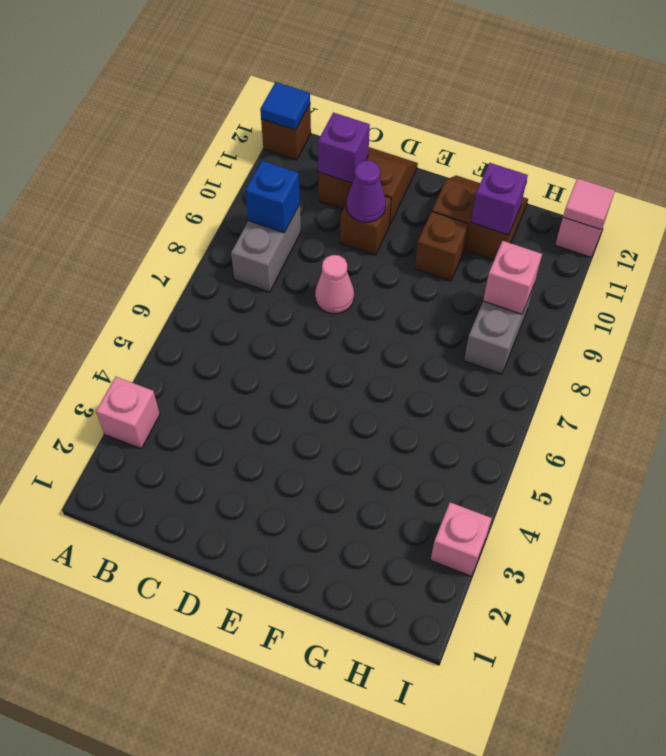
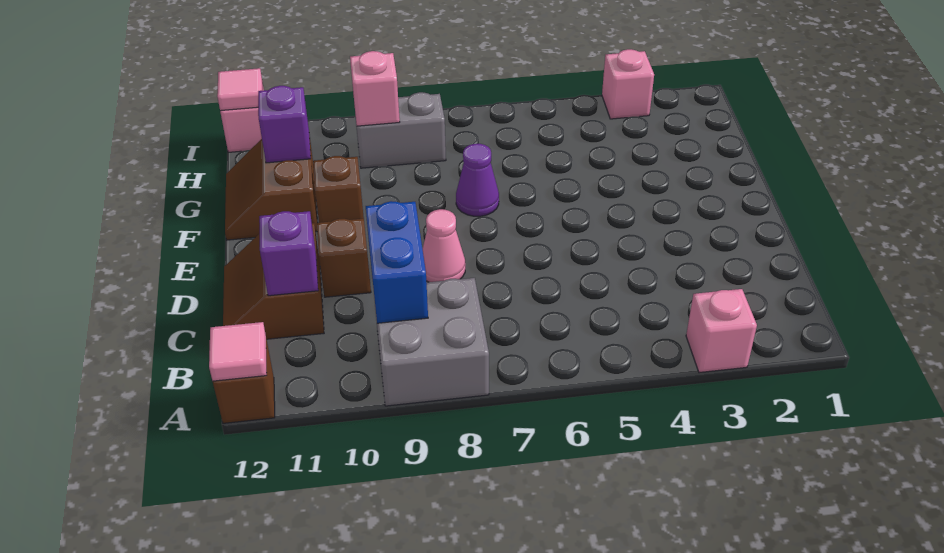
blue 1x1 tile [260,82,310,130] -> pink 1x1 tile [209,322,267,381]
grey 1x2 brick [231,204,301,292] -> grey 2x2 brick [374,278,489,406]
blue 1x1 brick [245,161,300,233] -> blue 1x2 brick [366,201,428,323]
purple 1x1 cone [347,160,386,222] -> purple 1x1 cone moved to [456,144,499,216]

